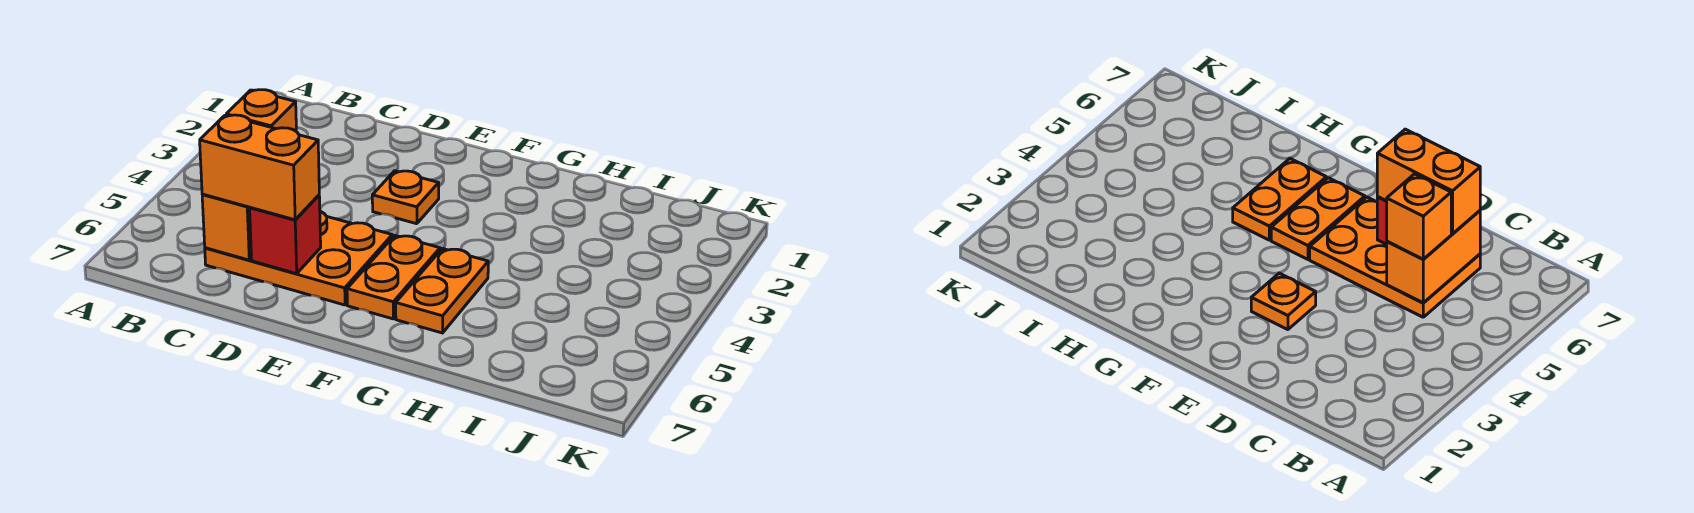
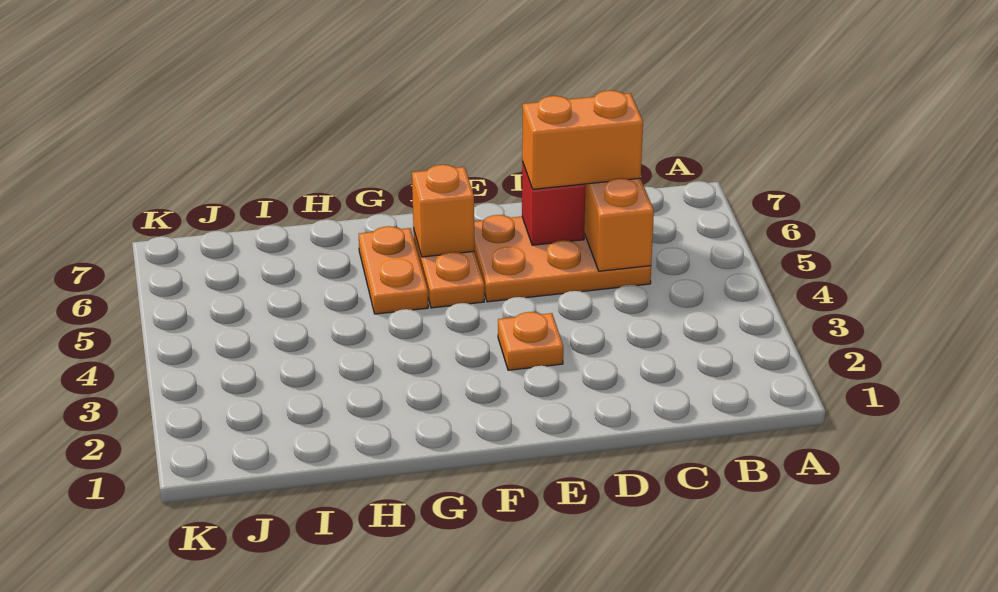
orange 1x1 brick [226,90,296,131] -> orange 1x1 brick moved to [412,165,474,257]

